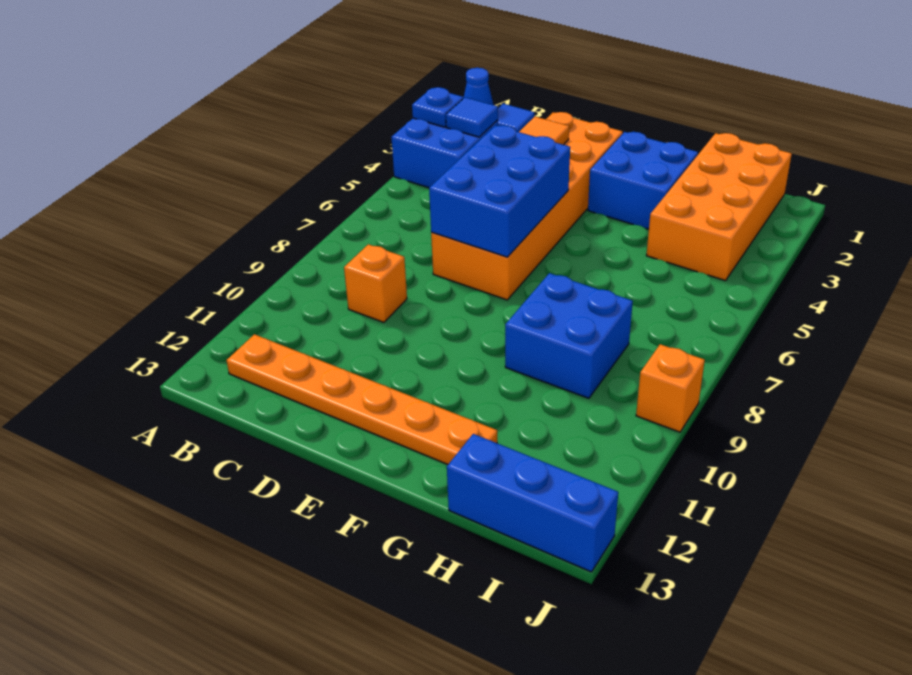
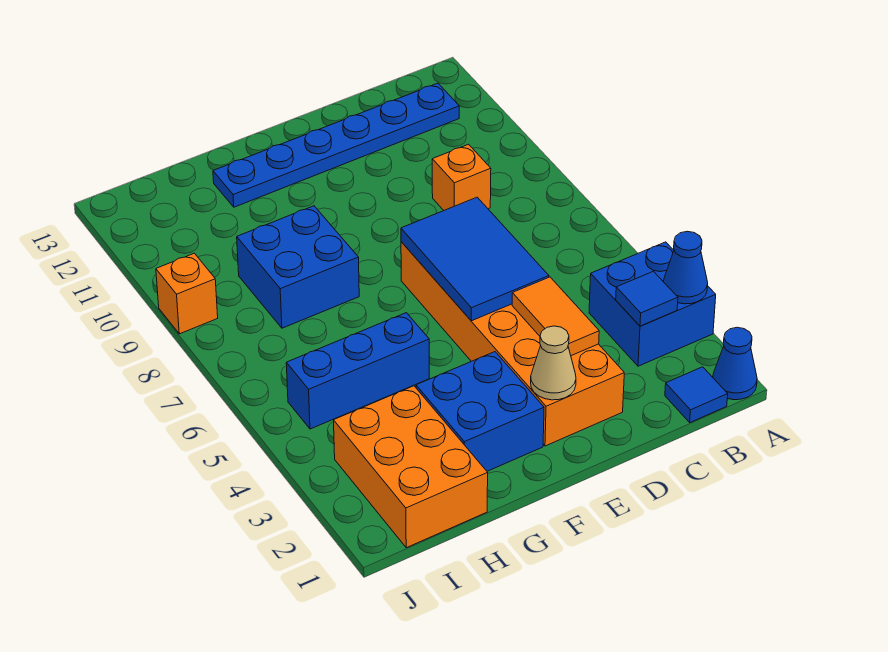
blue 1x1 plate [412,87,464,127] -> blue 1x1 cone [663,231,708,304]
orange 1x6 plate [226,334,497,464] -> blue 1x6 plate [213,83,459,207]
blue 2x3 brick [429,125,570,257] -> blue 2x3 tile [401,197,549,321]
none -> tan 1x1 cone [531,326,576,400]
orange 2x4 brick [646,133,792,281] -> orange 2x3 brick [334,386,488,548]
blue 1x3 brick [447,434,618,572] -> blue 1x3 brick moved to [286,313,429,429]

